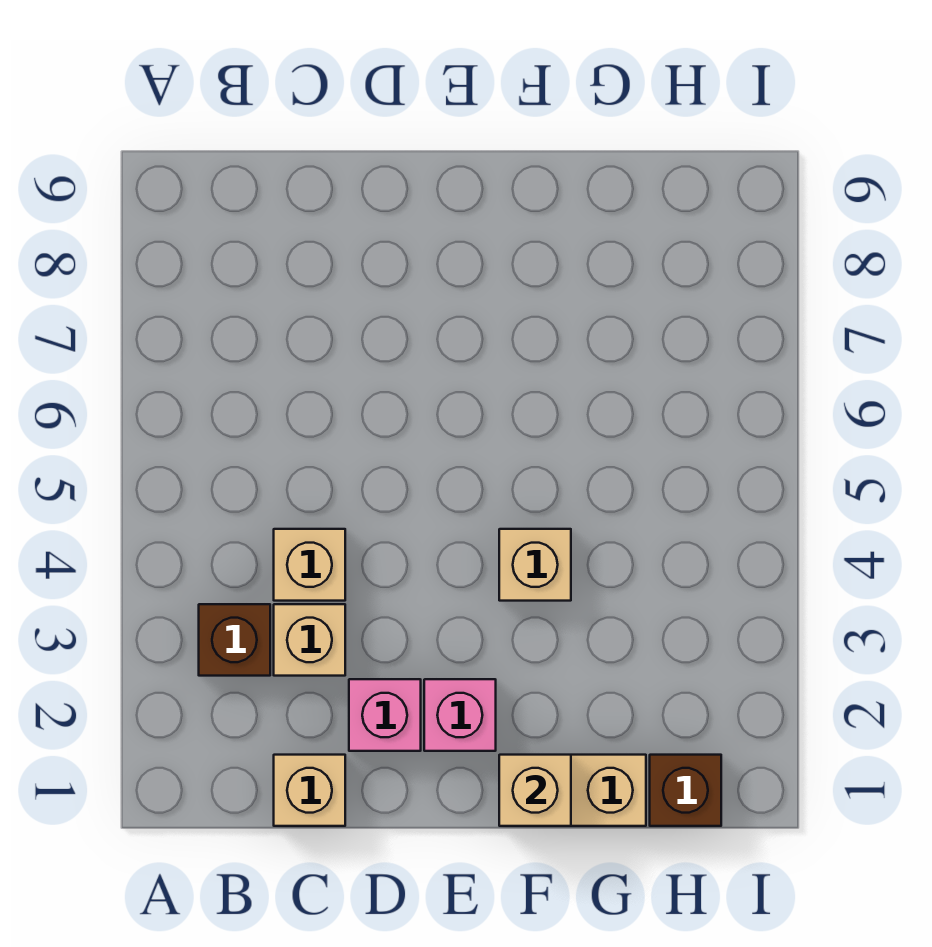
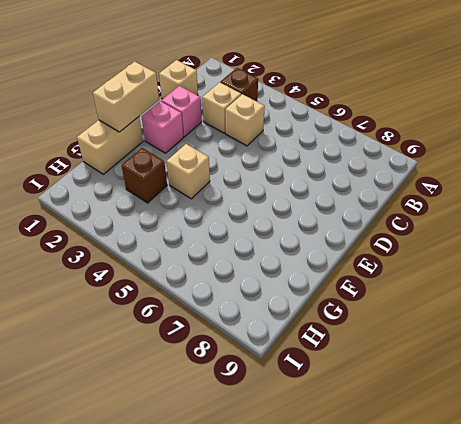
tan 1x1 brick [499,755,571,826] -> tan 1x2 brick [93,62,159,132]
brown 1x1 brick [650,755,721,826] -> brown 1x1 brick moved to [121,148,167,203]

